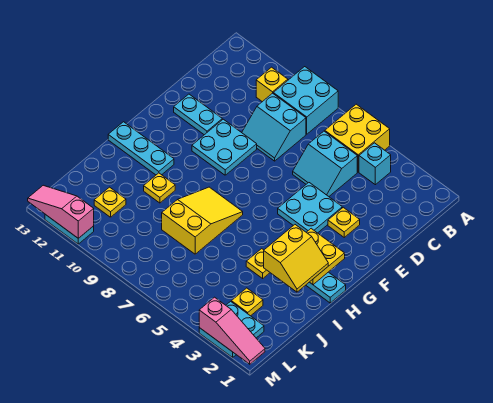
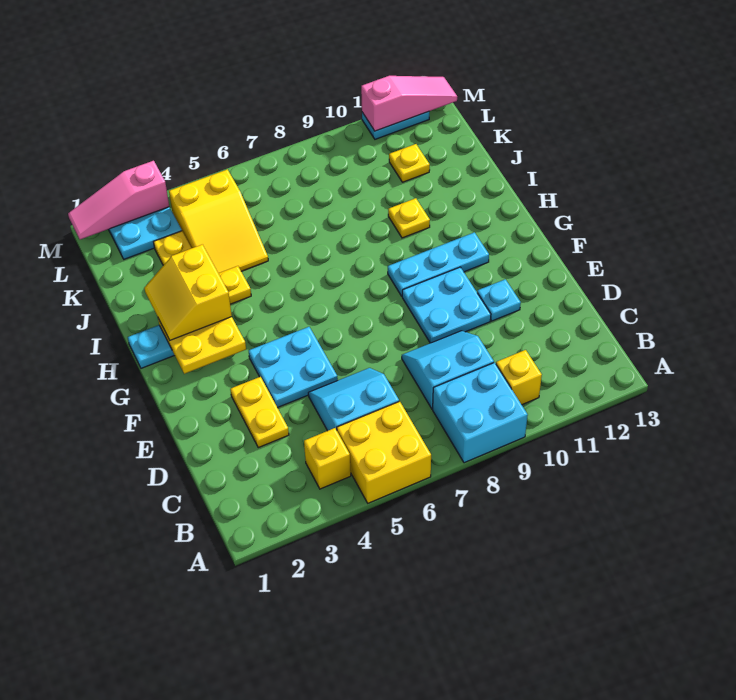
cyan 1x1 brick [359,143,391,185] -> yellow 1x1 brick [304,428,351,489]
yellow 1x1 plate [328,207,360,237] -> yellow 1x2 plate [230,377,289,448]
cyan 1x2 plate [174,94,222,135] -> cyan 1x1 plate [477,279,521,321]
yellow 2x3 slope [162,187,243,254] -> yellow 2x3 slope moved to [169,169,268,273]
cyan 1x3 plate [108,122,174,175] -> cyan 1x3 plate moved to [388,232,489,296]

